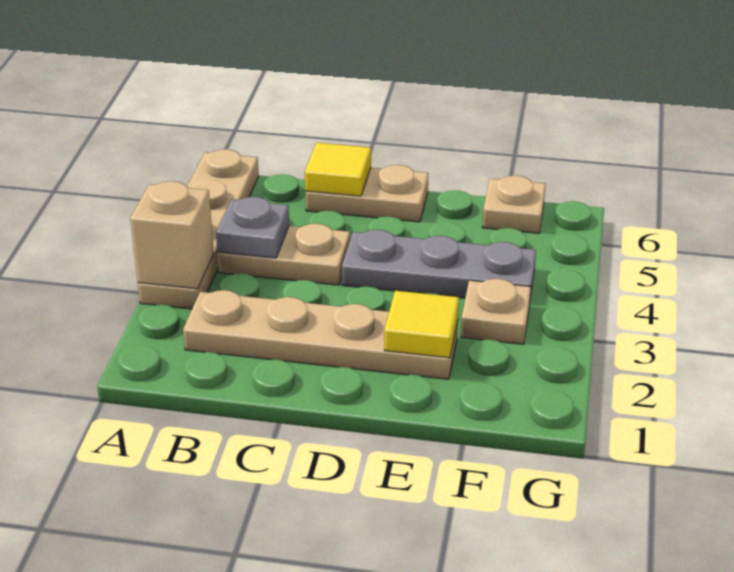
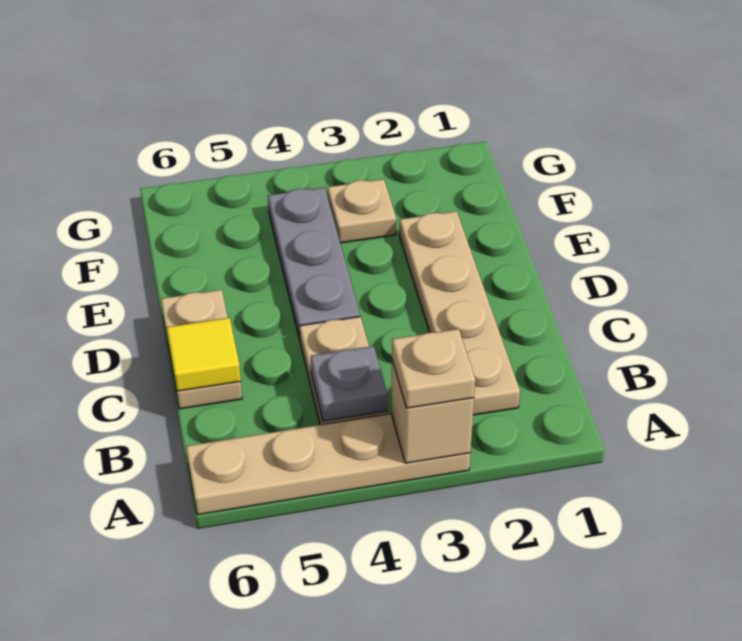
yellow 1x1 tile [384,291,459,358] -> none
tan 1x1 plate [482,176,546,233] -> tan 1x1 plate moved to [392,329,475,408]

